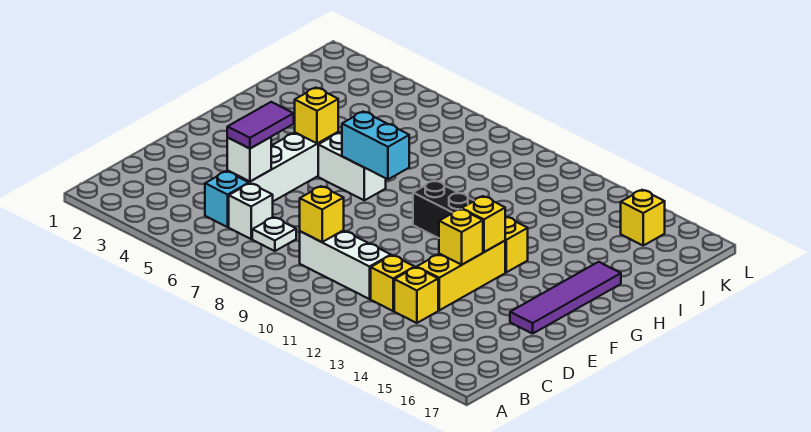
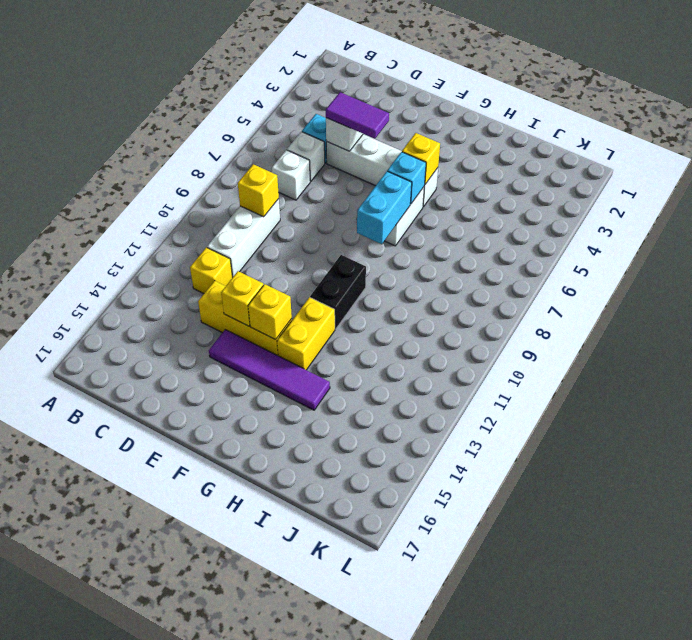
white 1x1 plate [252,217,296,251] -> white 1x1 brick [272,150,310,200]
yellow 1x1 brick [394,267,438,323] -> none
purple 1x4 tile [510,262,621,334] -> purple 1x4 tile moved to [209,330,330,410]
none -> cyan 1x1 brick [387,152,426,204]
yellow 1x1 brick [621,190,665,246] -> none

